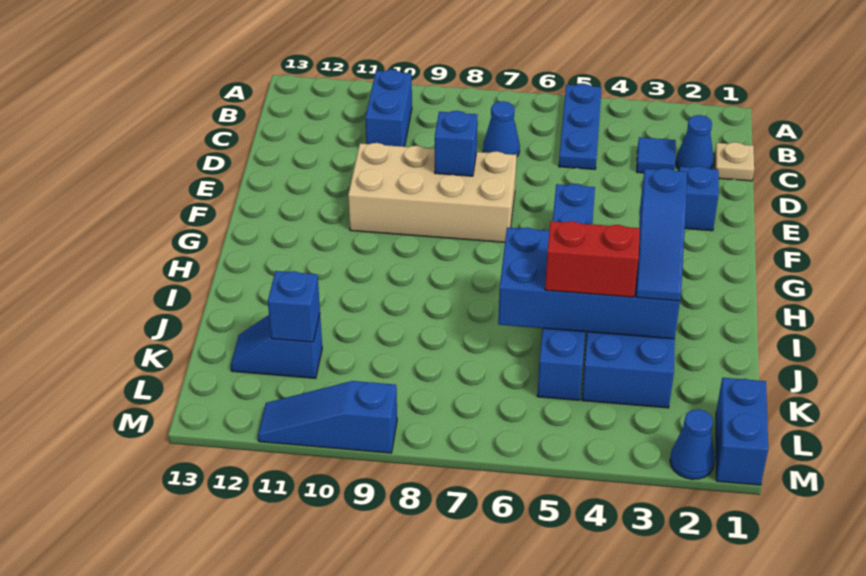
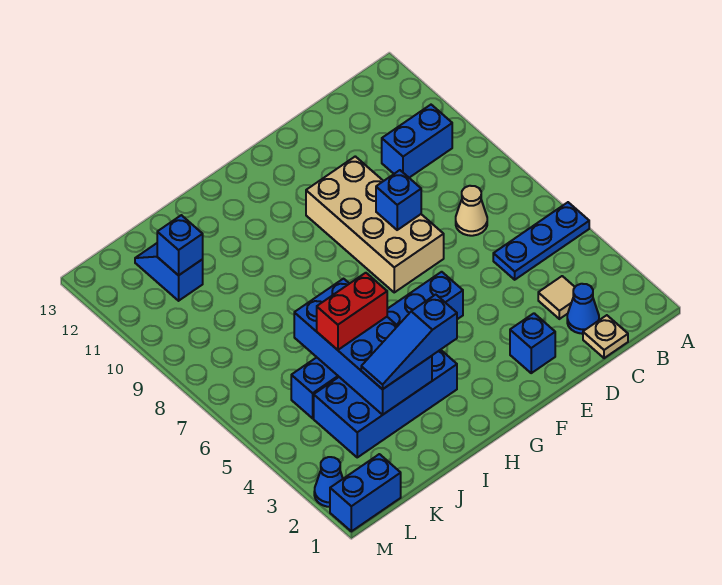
blue 1x1 tile [637,137,676,173] -> tan 1x1 tile [538,276,575,319]
blue 1x1 cone [483,101,520,156] -> tan 1x1 cone [456,186,487,236]
red 1x2 brick [545,221,640,297] -> red 1x2 brick turned to [317,273,387,350]
blue 1x3 slope [258,381,397,453] -> none

